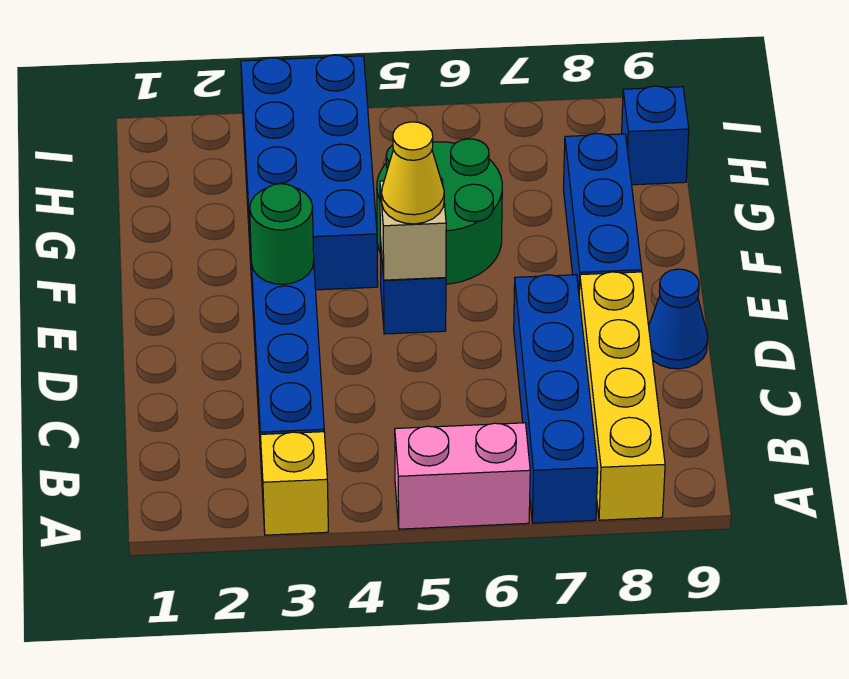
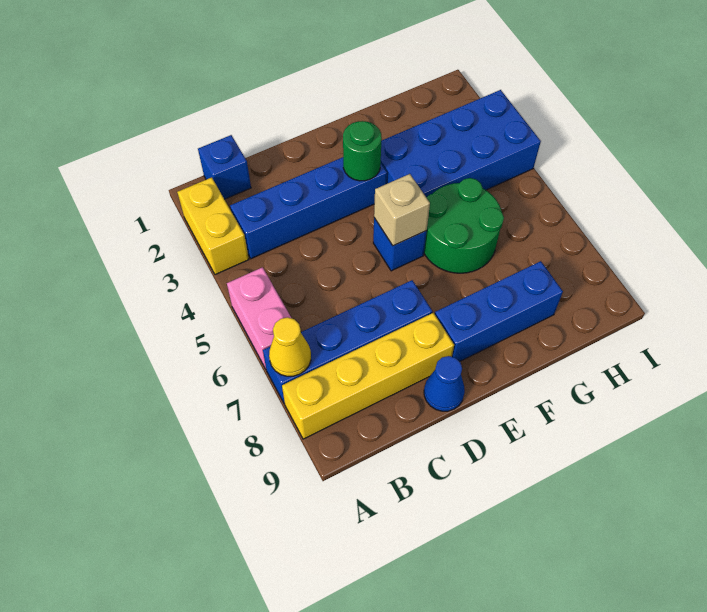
yellow 1x1 brick [260,432,328,535] -> yellow 1x2 brick [177,177,249,275]
yellow 1x1 cone [381,122,444,224] -> yellow 1x1 cone moved to [269,317,311,376]
blue 1x1 brick [622,86,689,185] -> blue 1x1 brick moved to [198,135,251,199]

